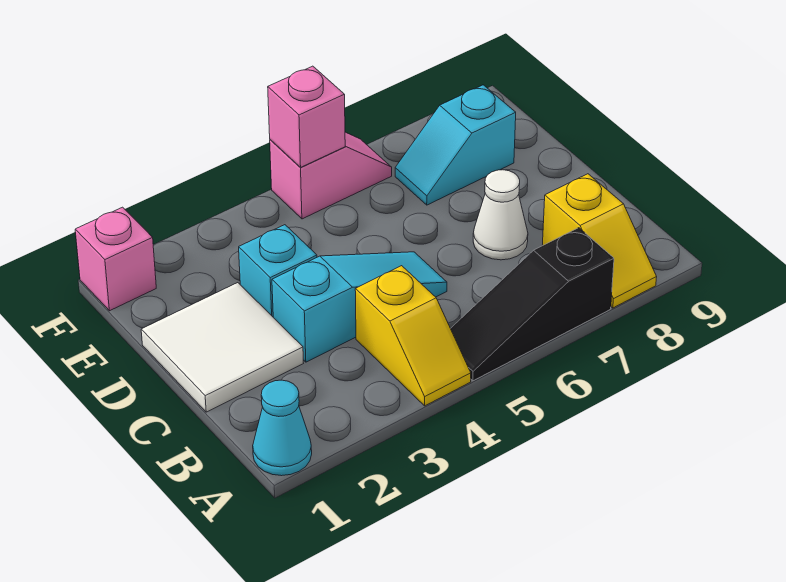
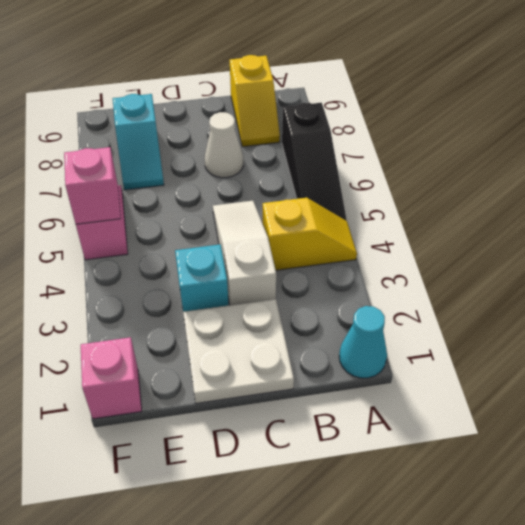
yellow 1x2 slope [542,174,657,308] -> yellow 1x2 slope turned to [230,55,280,147]
white 2x2 tile [141,283,303,412] -> white 2x2 plate [183,299,294,404]
cyan 1x3 slope [272,252,447,362] -> white 1x3 slope [213,201,276,305]

